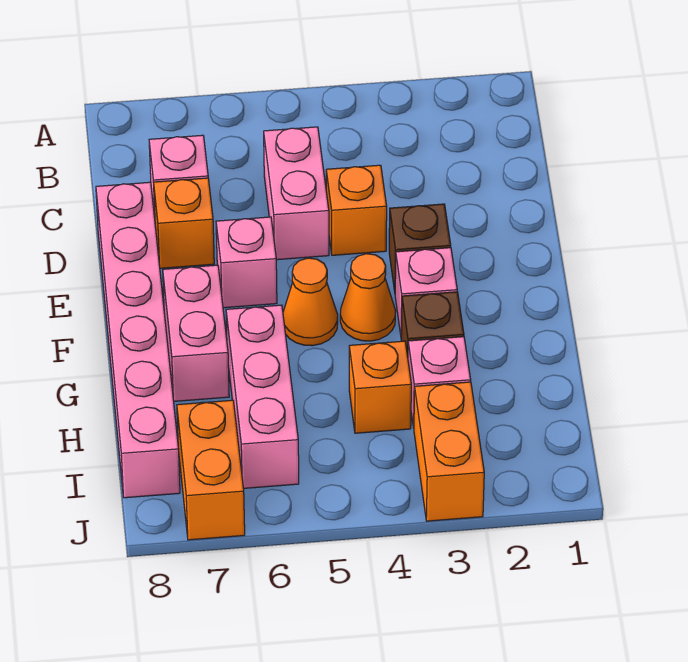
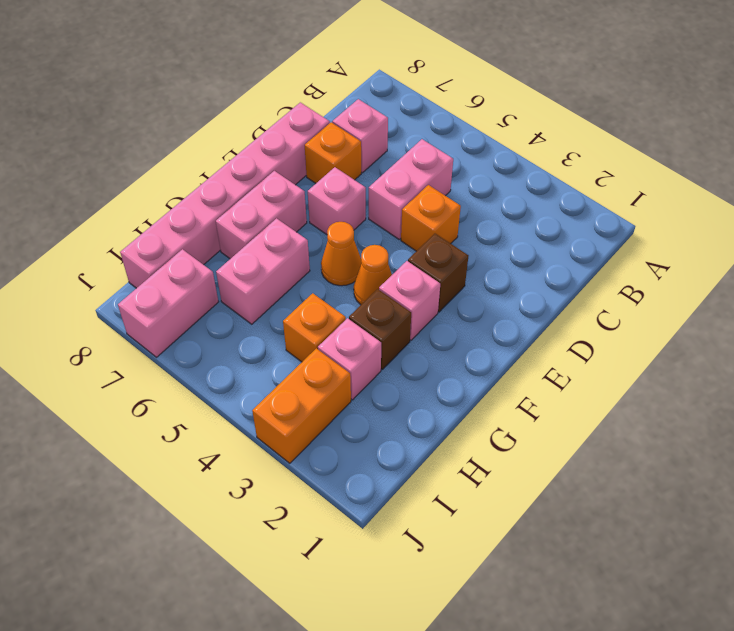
pink 1x3 brick [226,305,299,488] -> pink 1x2 brick [216,218,310,324]
orange 1x2 brick [177,400,245,540] -> pink 1x2 brick [118,249,218,357]

